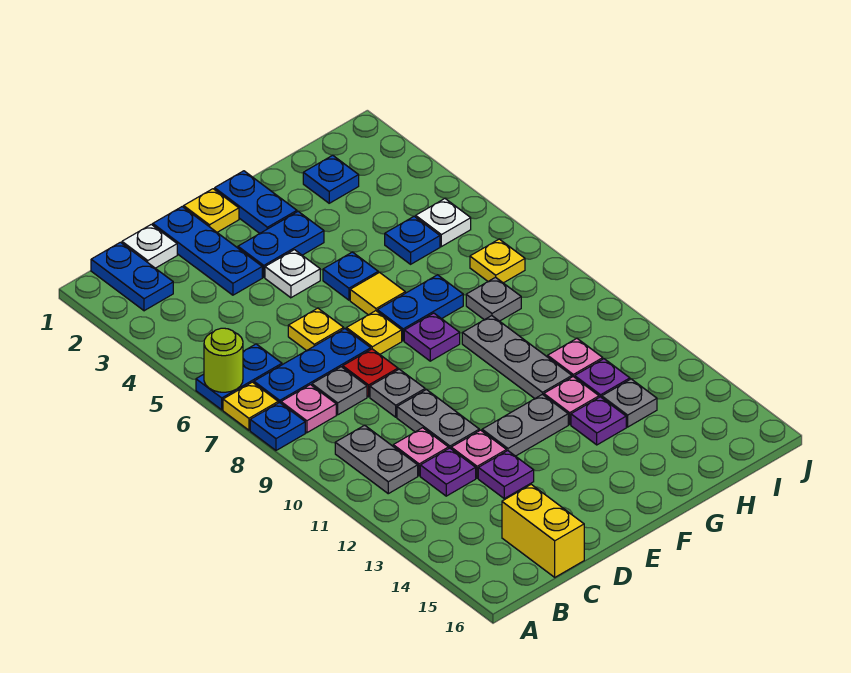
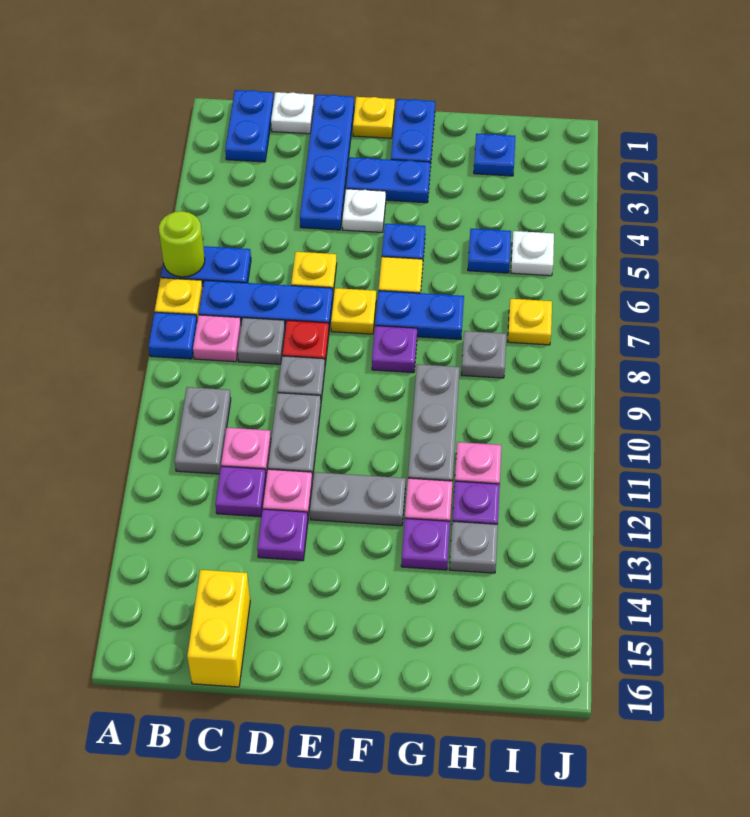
blue 1x3 plate [153,207,262,295] -> blue 1x4 plate [300,95,354,230]

